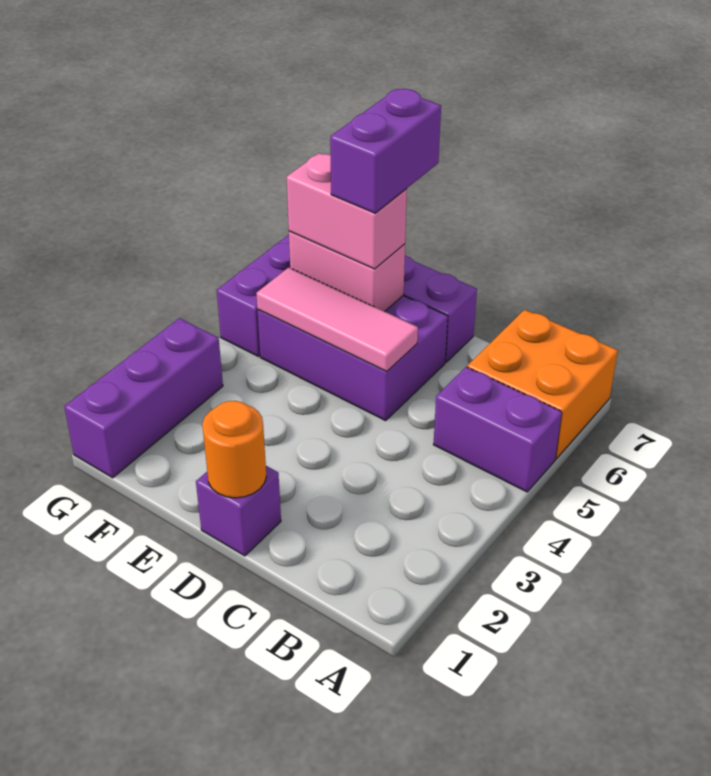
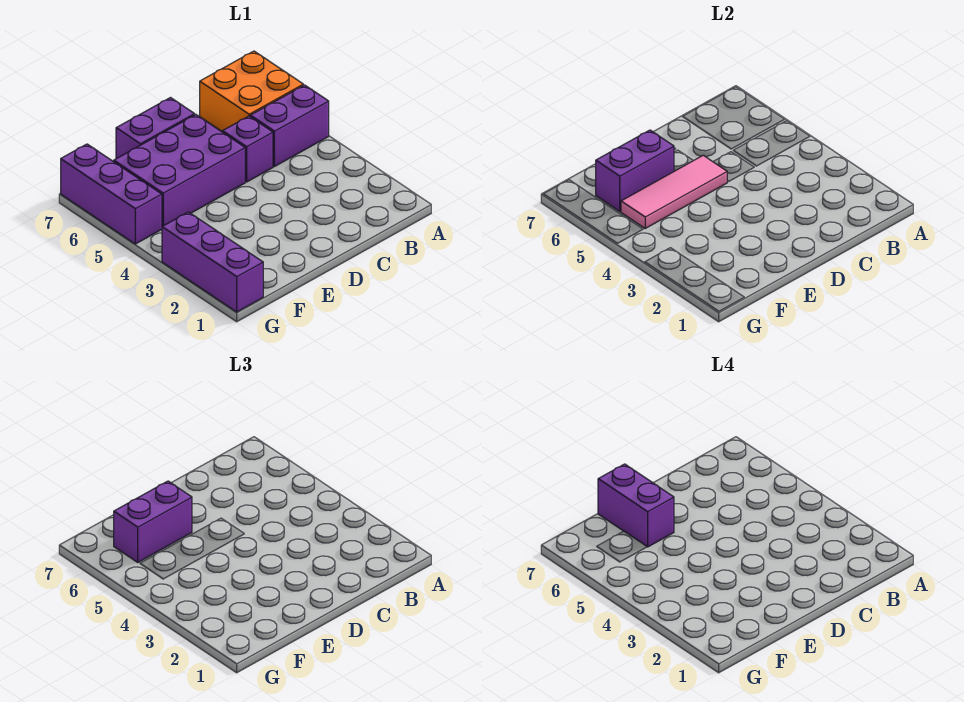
purple 1x1 brick [196,466,281,556] -> purple 1x1 brick moved to [222,116,273,182]
orange 1x1 round brick [202,401,266,498] -> none
pink 1x2 brick [289,231,405,312] -> purple 1x2 brick [596,130,674,211]
pink 1x2 brick [287,153,407,269] -> purple 1x2 brick [114,481,192,562]

